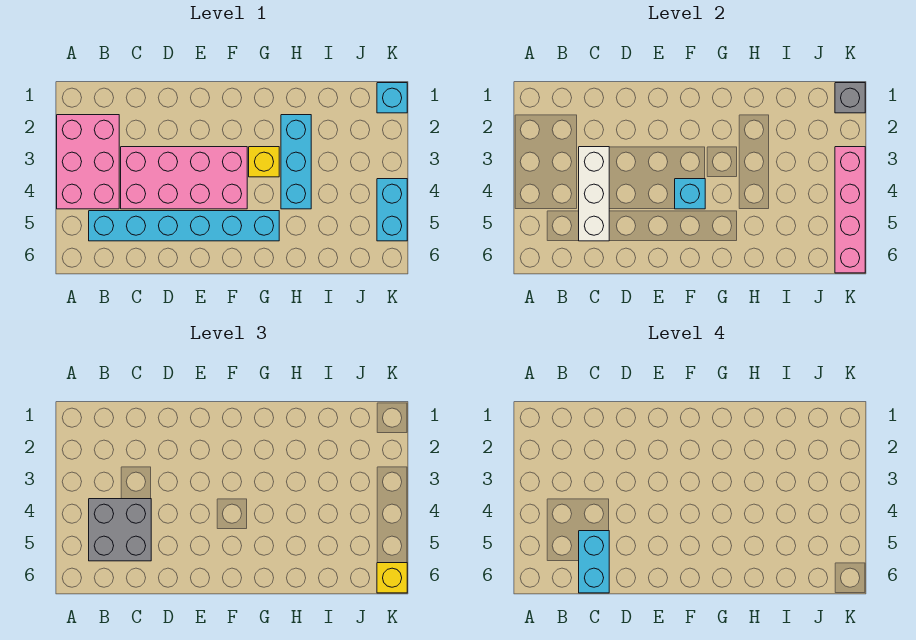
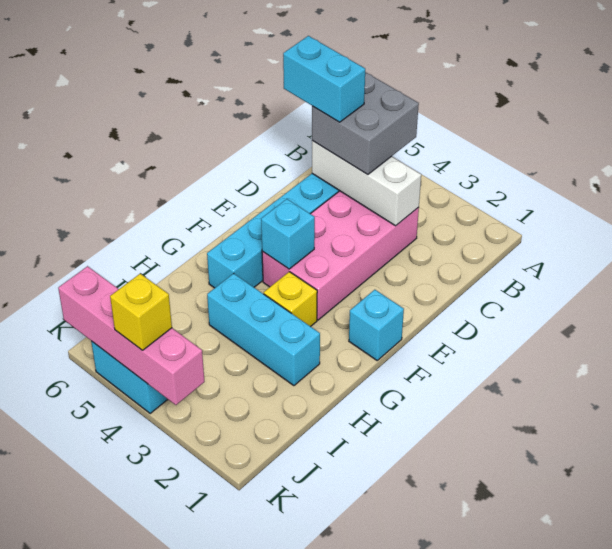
pink 2x3 brick [57,115,119,209] -> none
cyan 1x1 brick [377,83,407,113] -> cyan 1x1 brick moved to [349,290,404,360]
grey 1x1 brick [835,83,865,113] -> none
yellow 1x1 brick [377,563,407,593] -> yellow 1x1 brick moved to [110,274,172,350]

